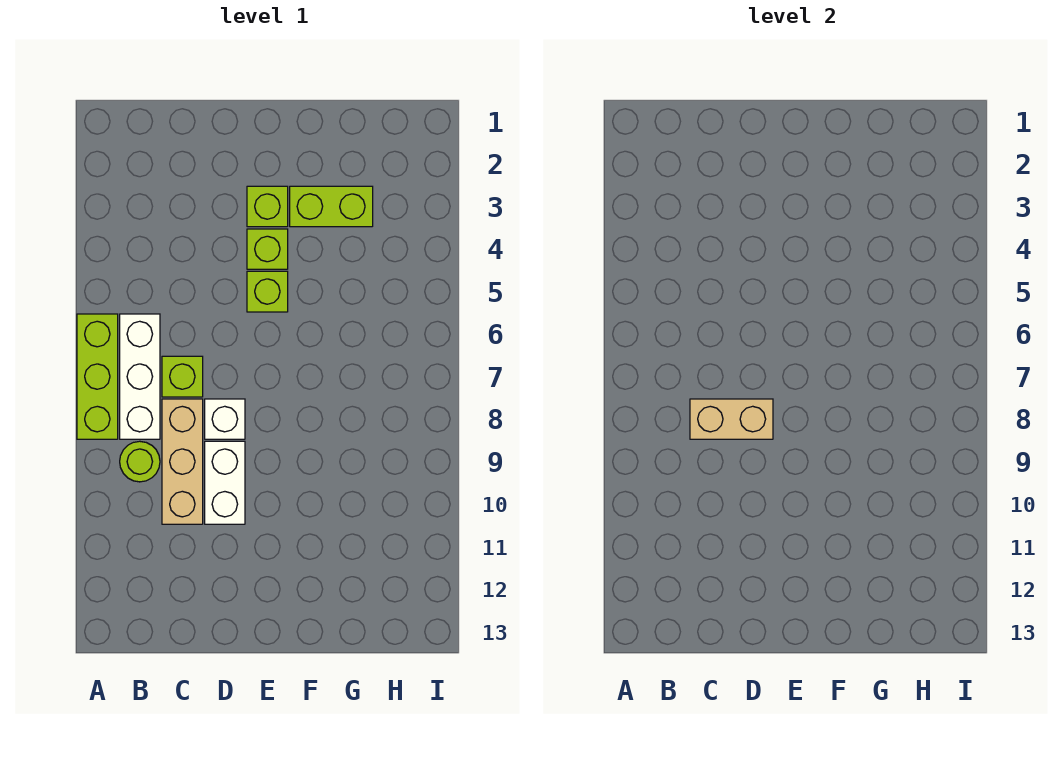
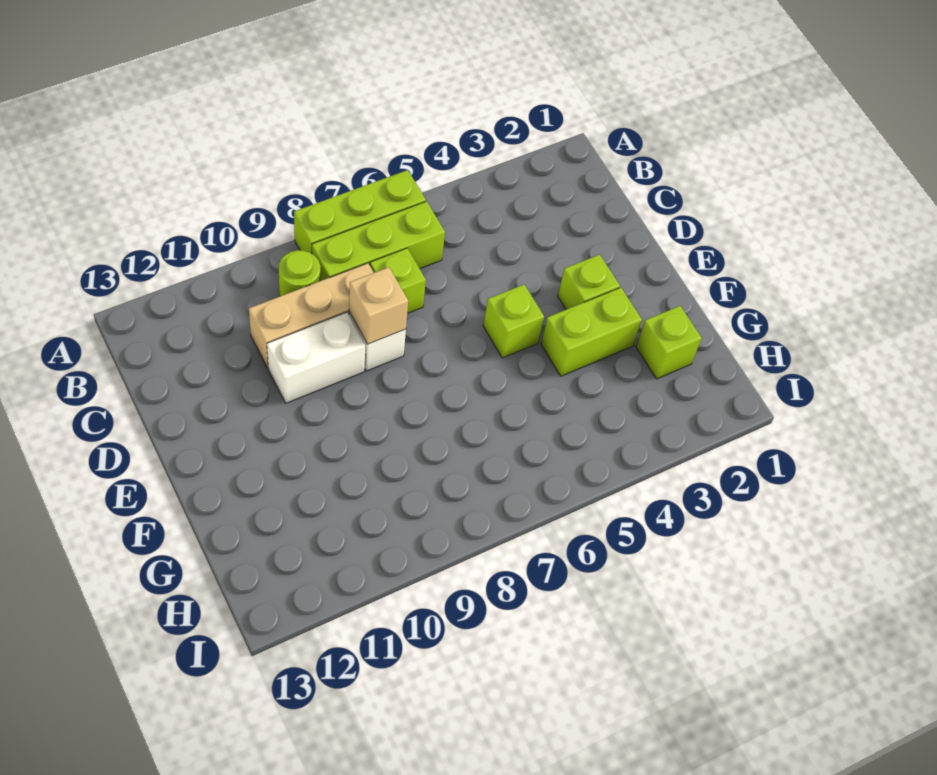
white 1x3 brick [120,314,160,439] -> lime 1x3 brick [312,201,445,281]
tan 1x2 brick [690,399,773,439] -> tan 1x1 brick [349,267,408,344]
lime 1x1 brick [247,229,288,269] -> lime 1x1 brick moved to [636,306,702,379]
lime 1x2 brick [290,186,373,227] -> lime 1x2 brick turned to [541,288,642,376]

